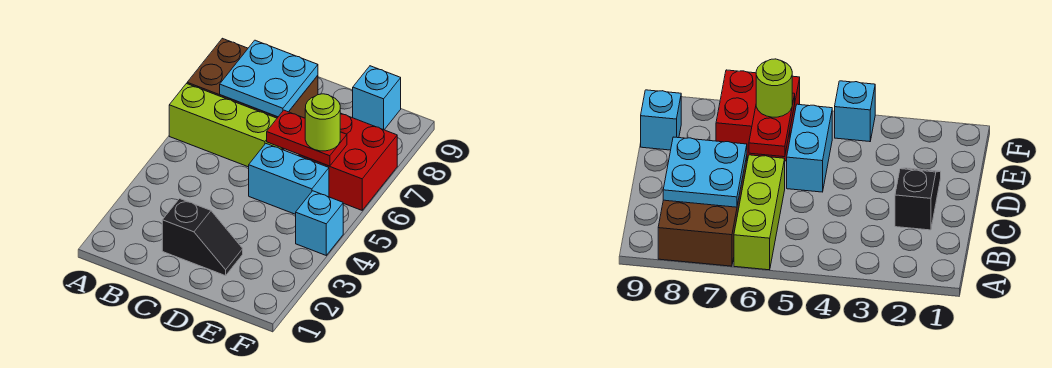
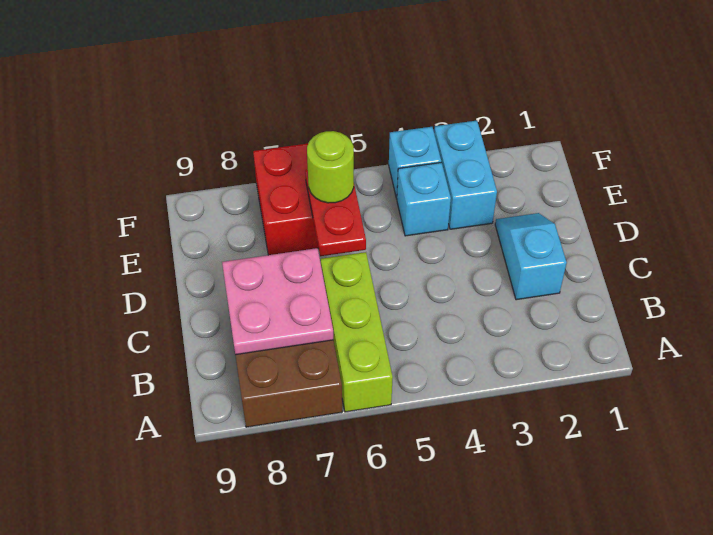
cyan 2x2 plate [220,40,318,117] -> pink 2x2 plate [222,248,334,355]
black 1x2 slope [162,199,243,276] -> cyan 1x2 slope [495,213,567,300]
cyan 1x2 brick [249,144,329,214] -> cyan 1x2 brick moved to [434,121,497,229]
cyan 1x1 brick [353,66,401,130] -> cyan 1x1 brick moved to [397,163,451,236]

